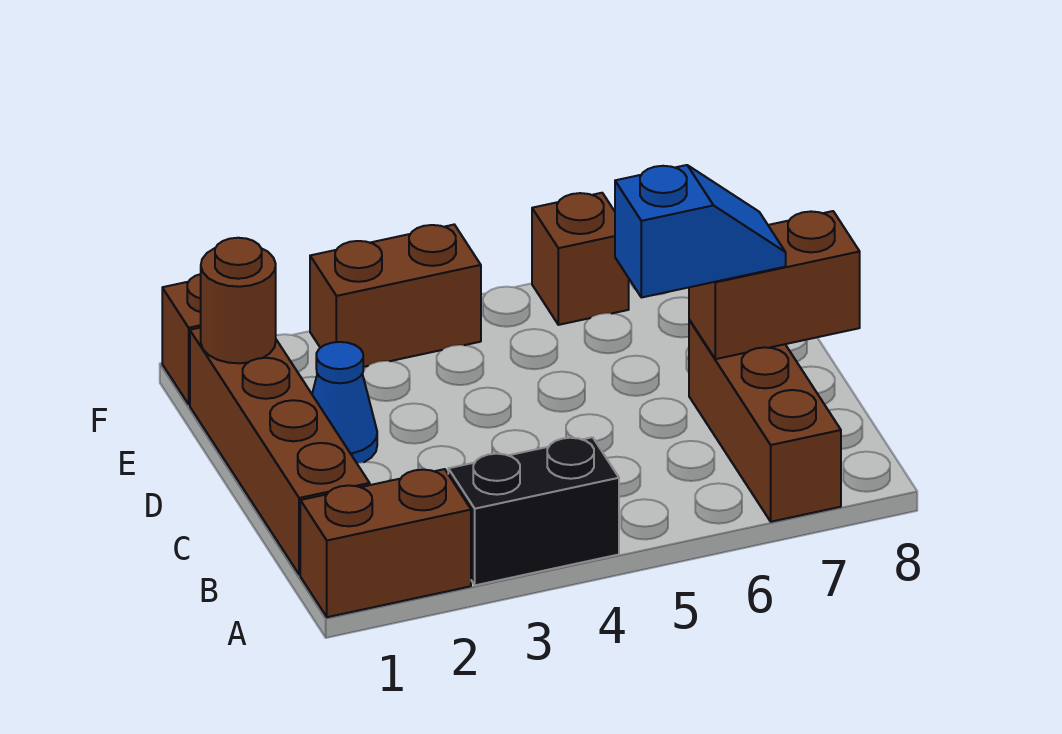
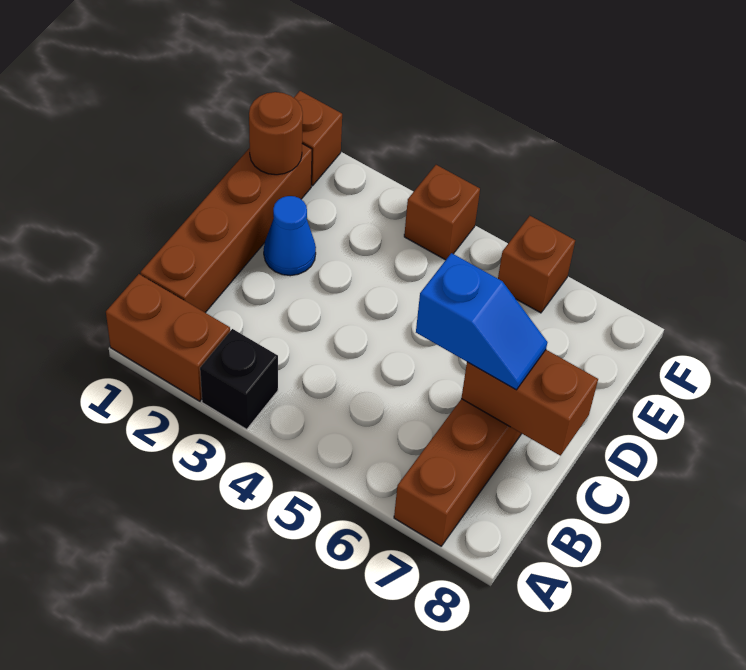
black 1x2 brick [448,437,619,585] -> black 1x1 brick [200,329,278,429]
brown 1x2 brick [310,225,481,367] -> brown 1x1 brick [404,165,480,260]

